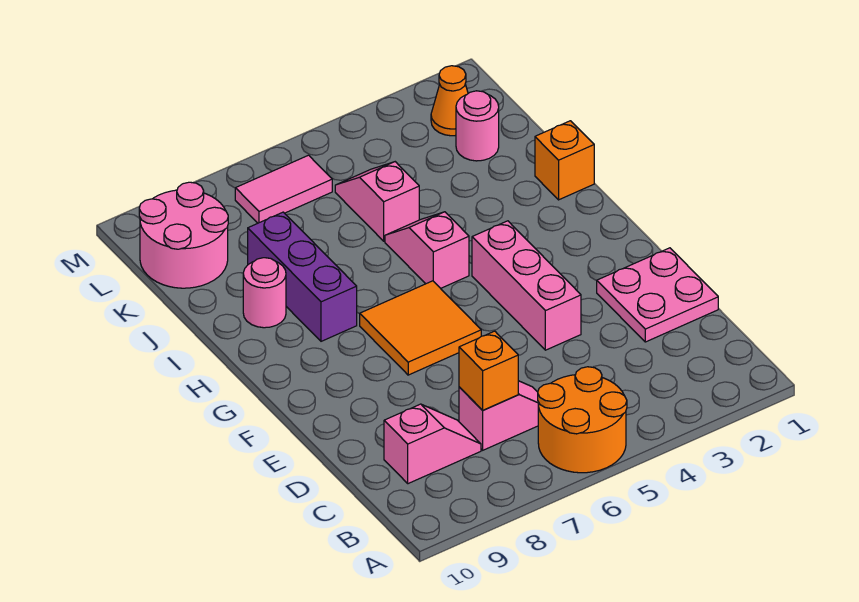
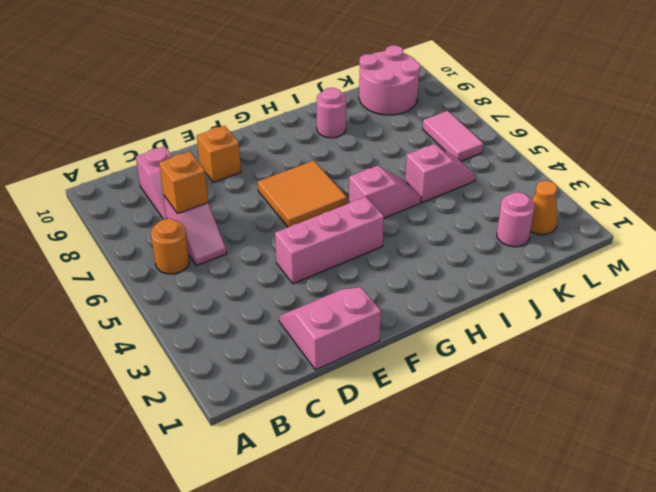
orange 2x2 round brick [538,367,627,473] -> orange 1x1 round brick [151,219,189,274]
pink 2x2 plate [597,248,718,342] -> pink 2x2 slope [279,287,381,370]
purple 1x3 brick [248,212,357,341] -> none
orange 1x1 brick [535,121,594,200] -> orange 1x1 brick moved to [197,126,241,182]

